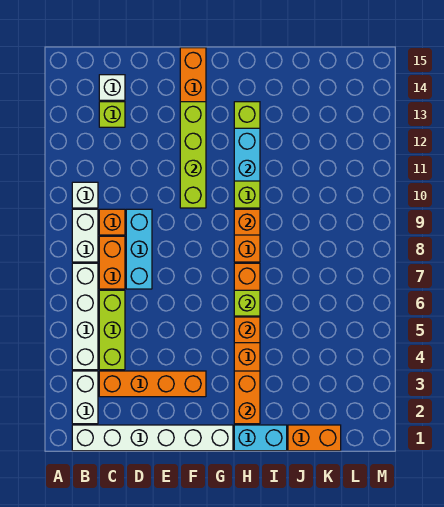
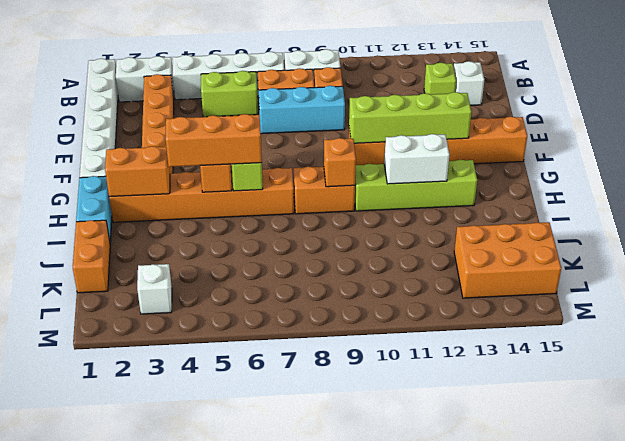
white 1x1 brick [72,182,98,208] -> white 1x1 brick moved to [137,264,172,314]
lime 1x3 brick [99,290,125,370] -> lime 1x2 brick [201,71,258,117]
none -> orange 1x3 brick [166,114,262,167]
cyan 1x2 brick [234,128,260,181] -> white 1x2 brick [384,134,449,184]
none -> orange 2x3 brick [454,222,561,298]

